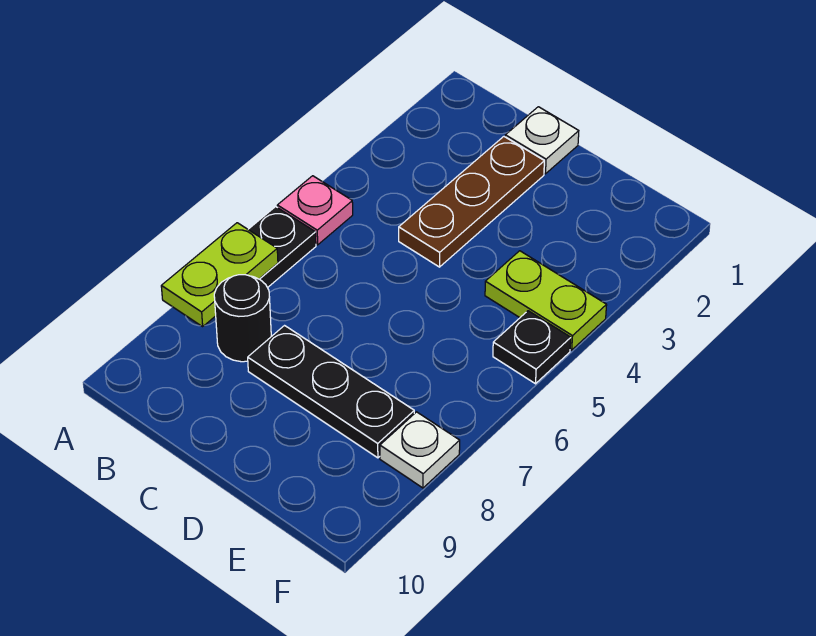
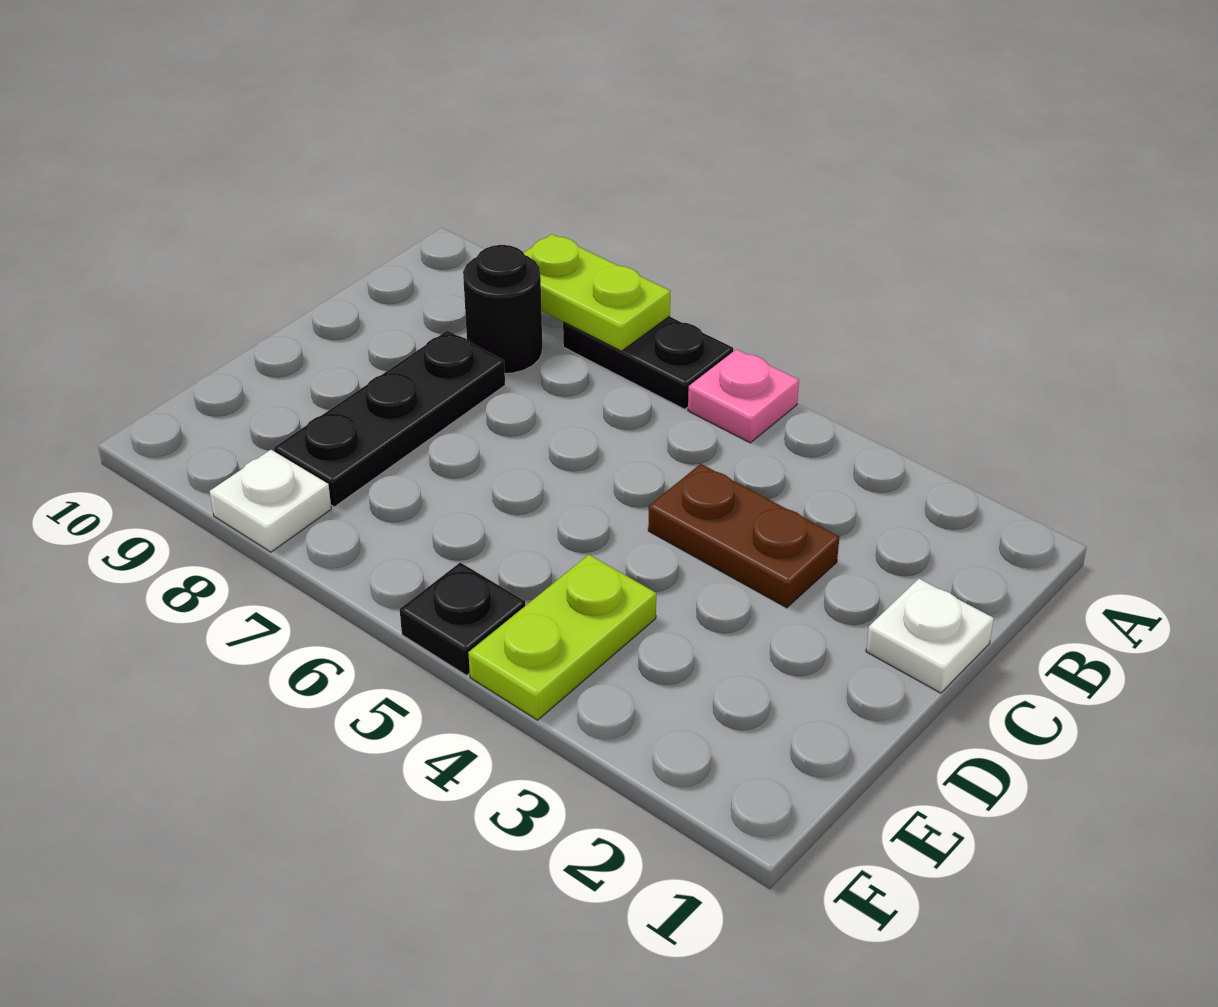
brown 1x3 plate [399,137,544,267] -> brown 1x2 plate [648,464,839,608]

